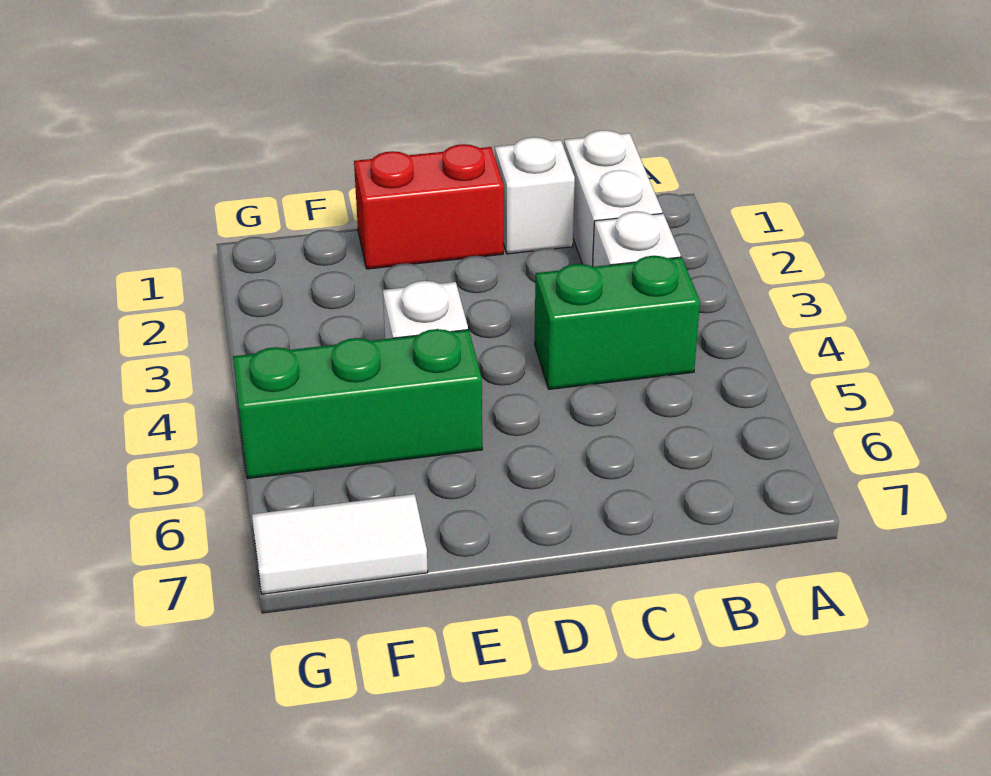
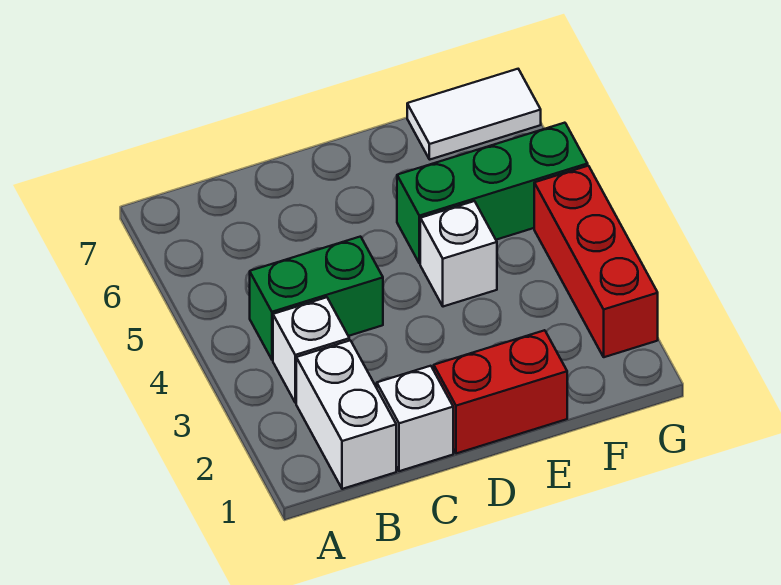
none -> red 1x3 brick [534,166,658,357]

